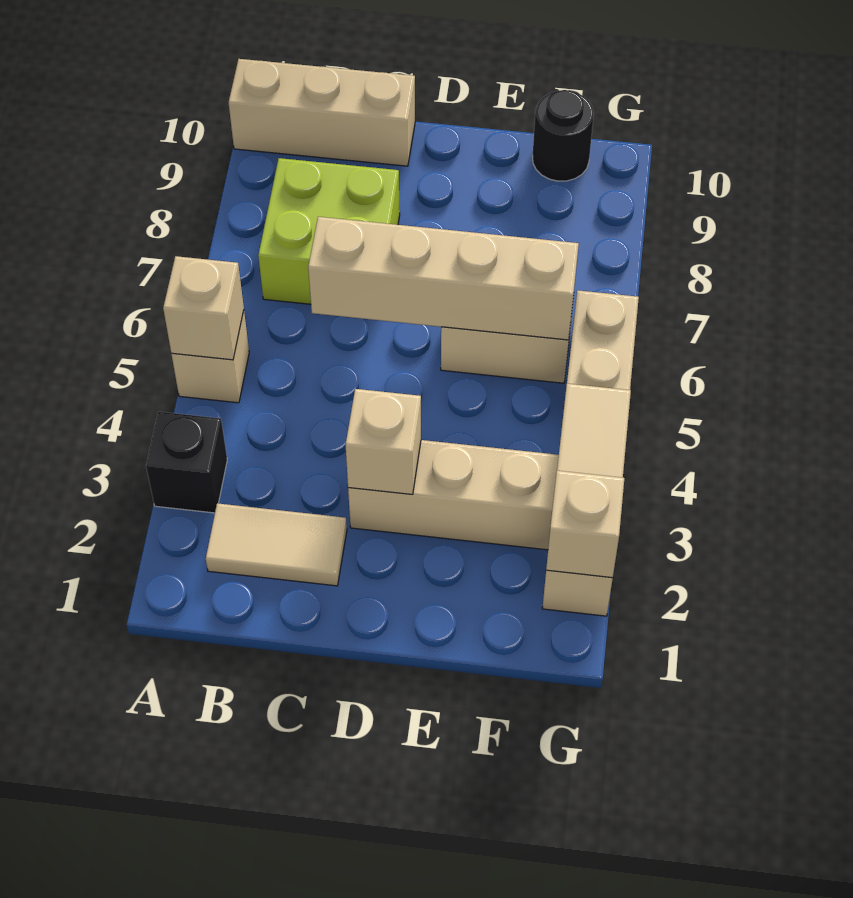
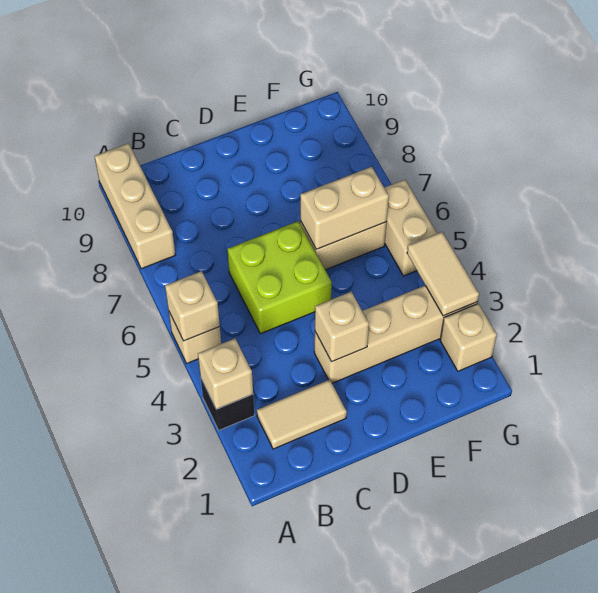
tan 1x3 brick [229,59,415,166] -> tan 1x3 brick turned to [95,143,175,269]
lime 2x2 brick [258,158,400,304] -> lime 2x2 brick moved to [227,221,332,334]
tan 1x4 brick [308,217,579,340] -> tan 1x2 brick [300,167,389,249]
black 1x1 round brick [533,90,594,181] -> none
tan 1x1 brick [546,471,624,578] -> tan 1x1 brick moved to [198,339,253,409]

